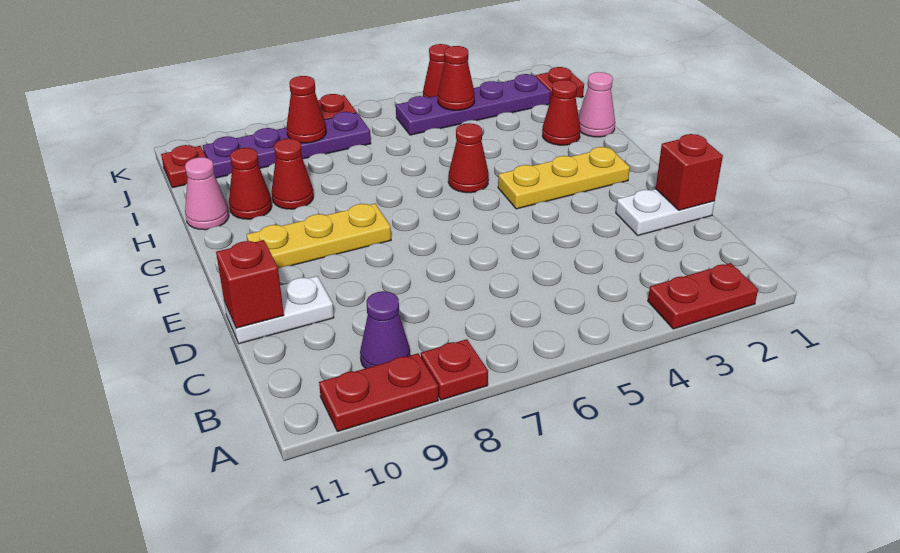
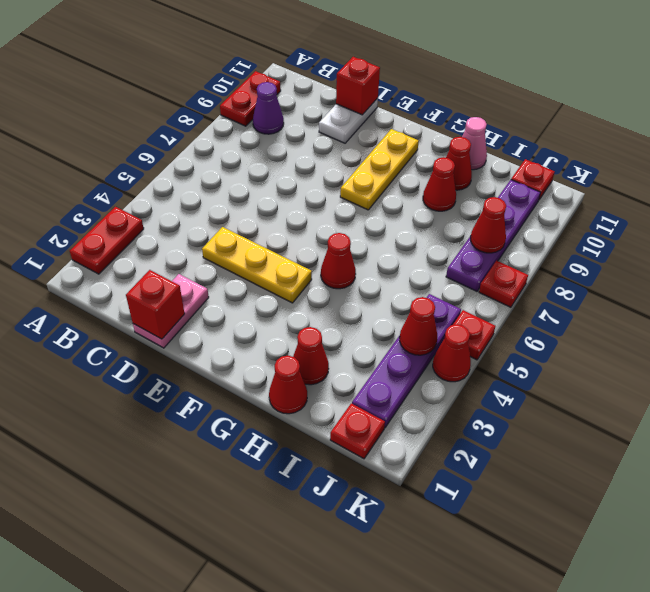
red 1x1 plate [421,339,488,400] -> red 1x1 plate moved to [453,310,495,360]
white 1x2 plate [616,189,715,236] -> pink 1x2 plate [133,274,209,348]
yellow 1x3 plate [498,147,630,209] -> yellow 1x3 plate turned to [202,227,312,303]
pink 1x1 cone [578,72,615,137] -> red 1x1 cone [269,356,307,414]

